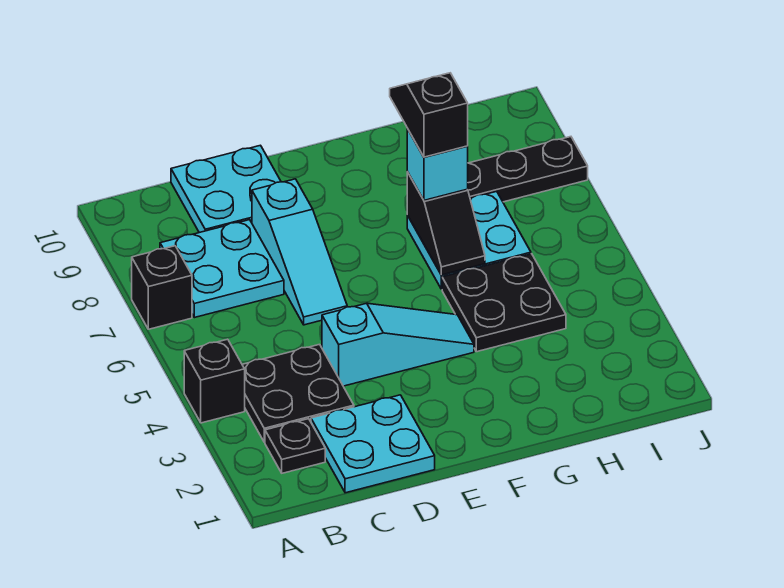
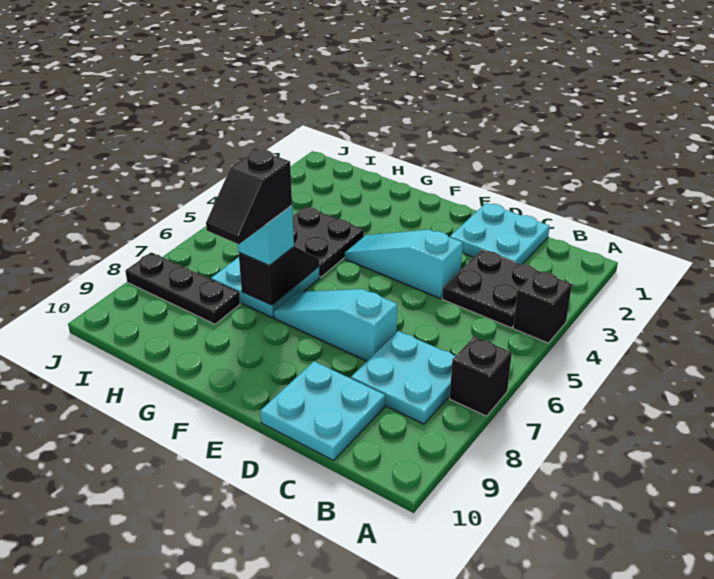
black 1x1 plate [265,419,325,473] -> none
cyan 1x3 slope [252,179,347,325] -> cyan 1x3 slope turned to [274,289,397,361]

